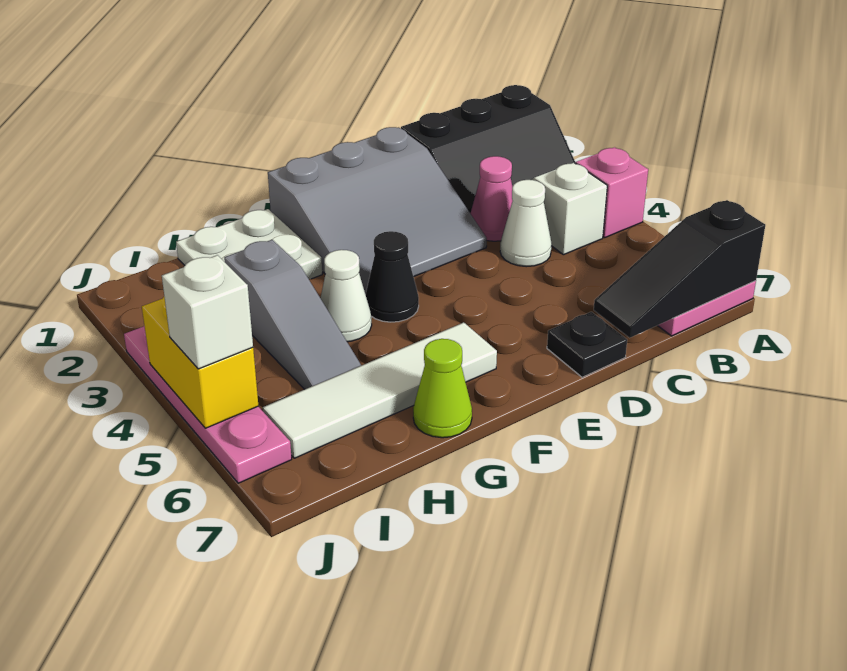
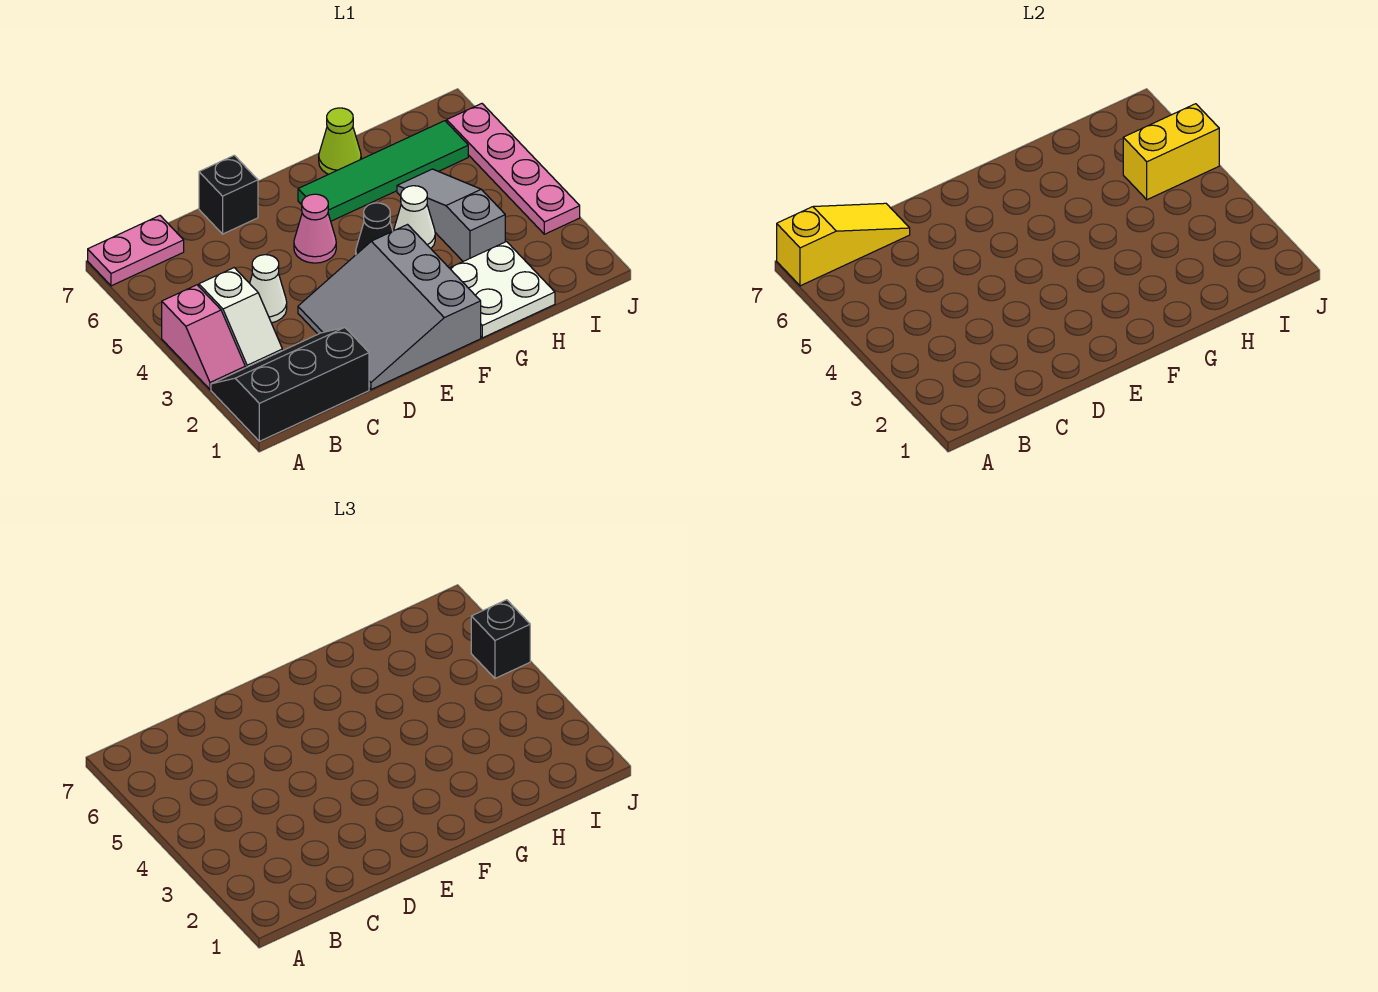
black 1x3 slope [594,200,765,338] -> yellow 1x3 slope [777,203,910,286]
pink 1x1 cone [470,156,513,241] -> pink 1x1 cone moved to [294,194,336,263]
grey 3x3 slope [268,127,487,294] -> grey 3x3 slope turned to [298,225,481,390]
black 1x1 plate [547,312,627,377] -> black 1x1 brick [199,155,258,234]
white 1x4 tile [263,322,497,458] -> green 1x4 tile [298,121,468,221]
yellow 1x2 brick [142,297,258,428] -> yellow 1x2 brick turned to [1123,104,1219,200]
white 1x1 brick [162,255,253,369] -> black 1x1 brick [471,600,530,678]

